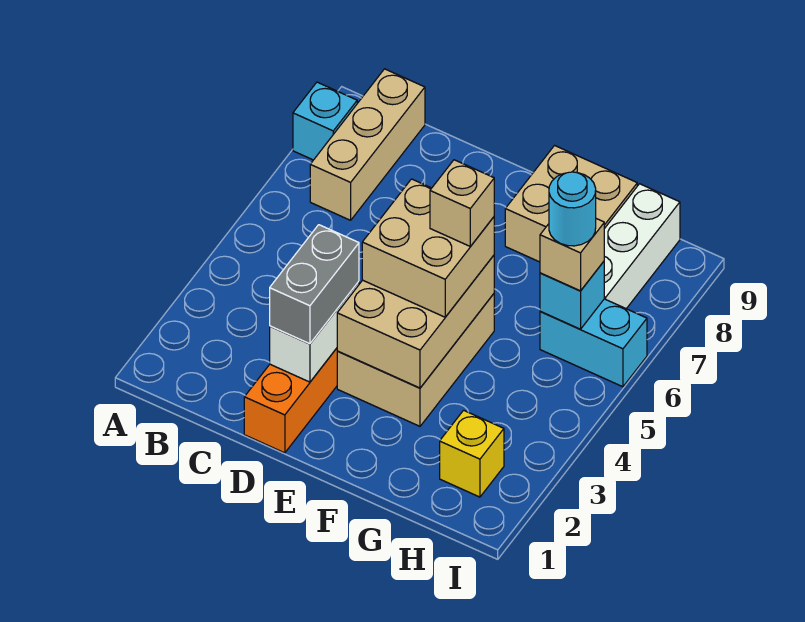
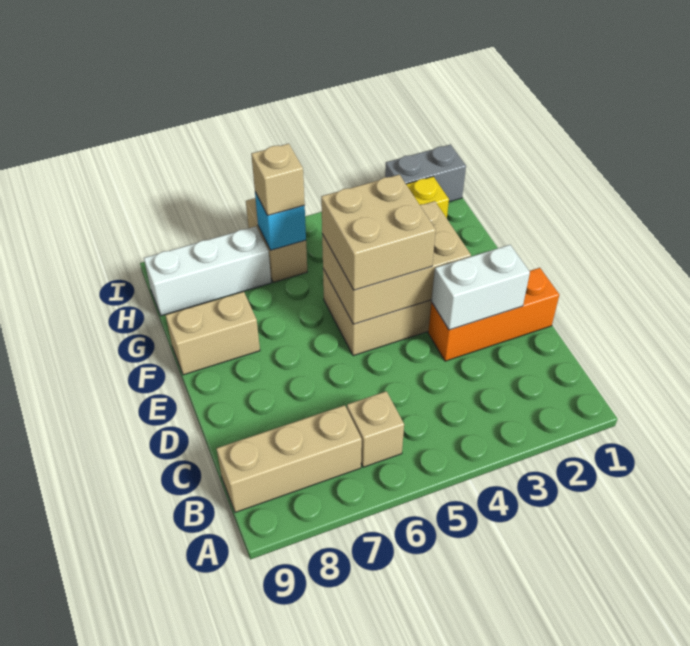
cyan 1x1 brick [293,82,357,160] -> none
grey 1x2 brick [270,225,359,344] -> grey 1x2 brick moved to [385,145,466,202]
tan 1x1 brick [430,160,494,246] -> tan 1x1 brick moved to [347,391,404,467]
tan 2x2 brick [505,146,637,262] -> tan 1x2 brick [166,292,260,375]
cyan 1x2 brick [540,299,647,387] -> tan 1x2 brick [246,198,307,282]
cyan 1x1 round brick [549,172,596,246] -> none

